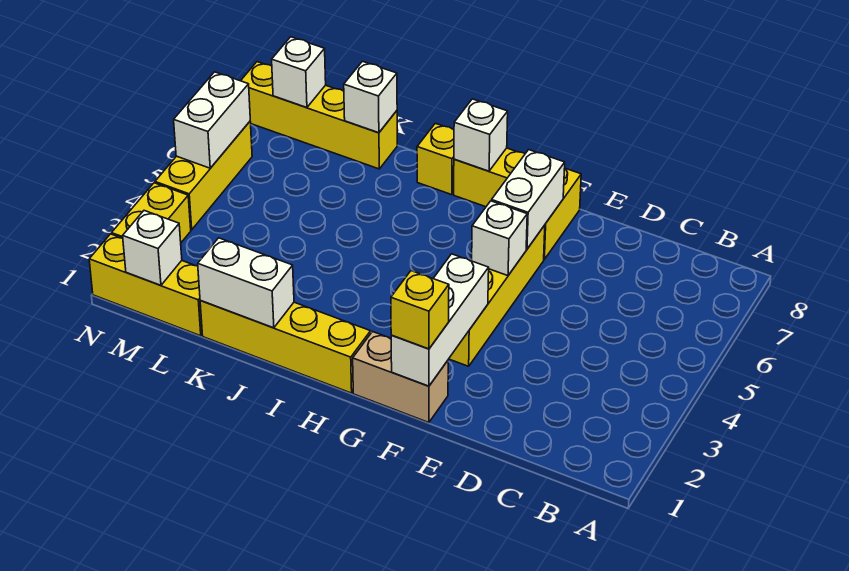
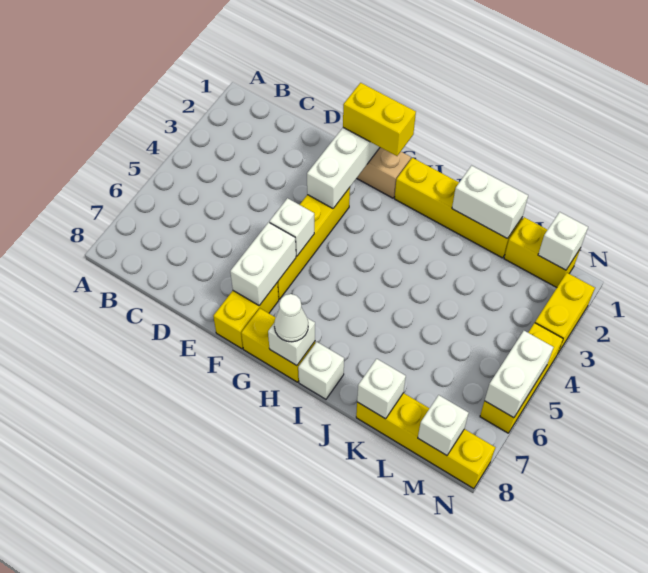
yellow 1x1 brick [391,271,449,349] -> yellow 1x2 brick [343,83,416,156]
none -> white 1x1 cone [274,294,308,342]
yellow 1x1 brick [417,123,454,195] -> white 1x1 brick [298,342,344,399]
yellow 1x3 brick [89,234,202,336] -> yellow 1x2 brick [504,217,580,288]

